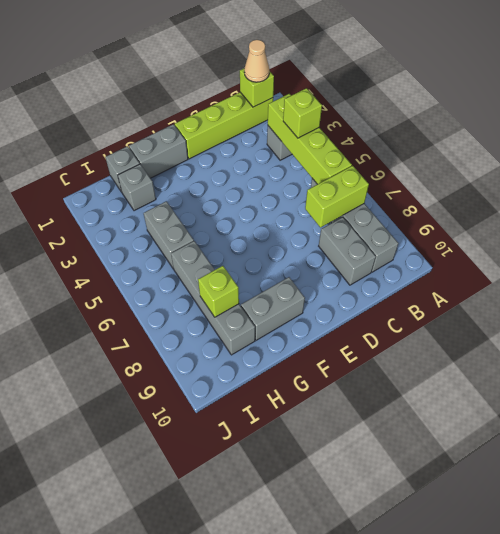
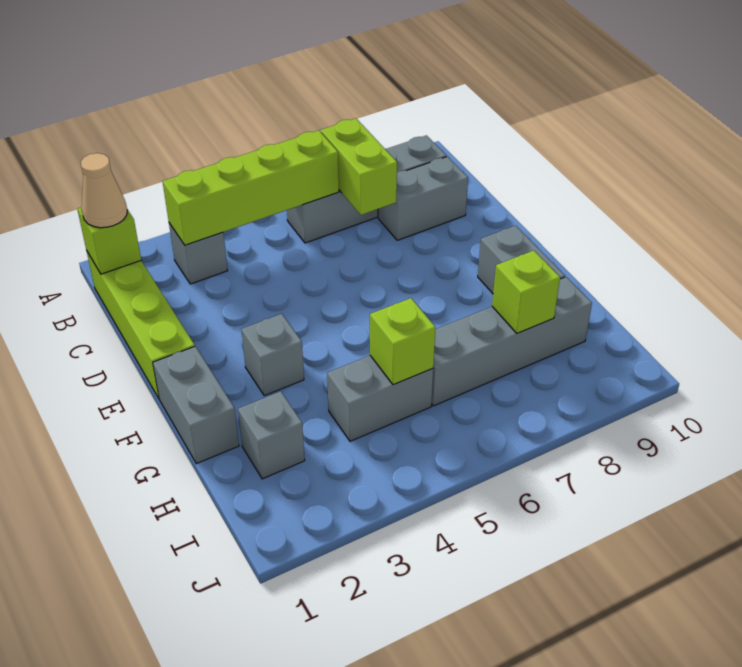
lime 1x1 brick [283,88,322,138] -> lime 1x1 brick moved to [370,298,435,385]
grey 1x1 brick [105,146,140,192] -> grey 1x1 brick moved to [241,314,304,396]

